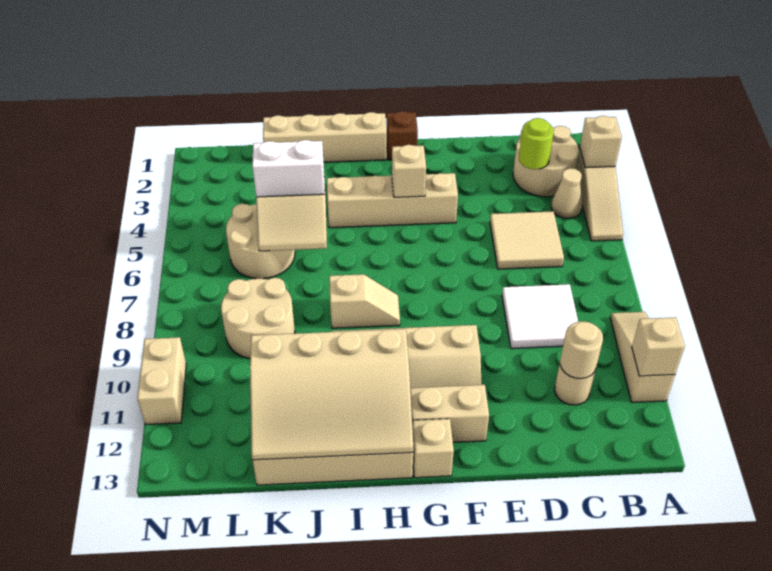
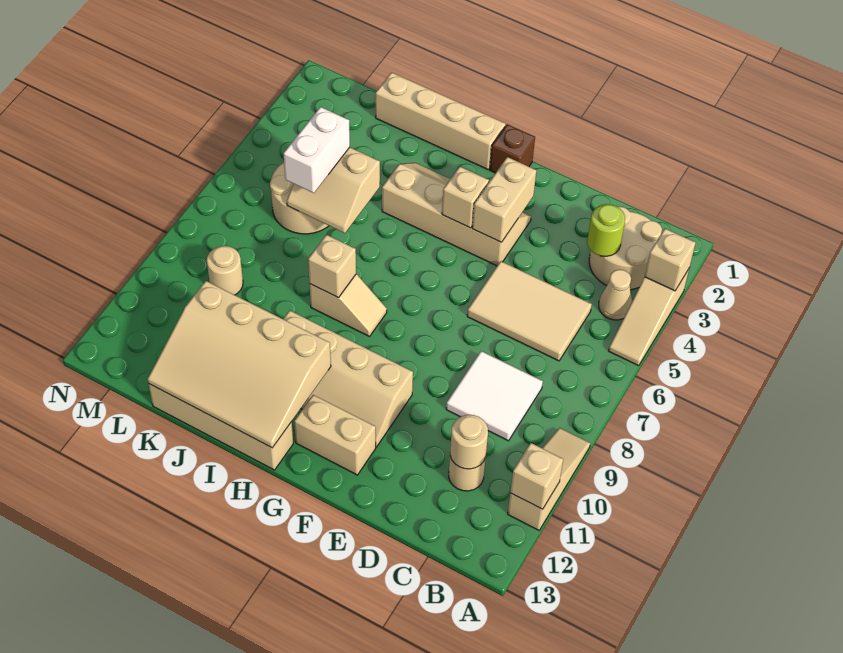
tan 2x2 tile [490,211,564,269] -> tan 2x3 tile [467,261,592,361]
tan 1x1 brick [412,419,454,478] -> tan 1x1 brick moved to [308,235,356,298]
white 1x2 brick [252,140,325,197] -> white 1x2 brick turned to [283,107,350,193]
tan 2x2 round brick [221,278,295,359] -> tan 1x1 round brick [207,246,243,295]
tan 1x2 brick [137,337,186,425] -> tan 1x2 brick moved to [472,157,536,242]

